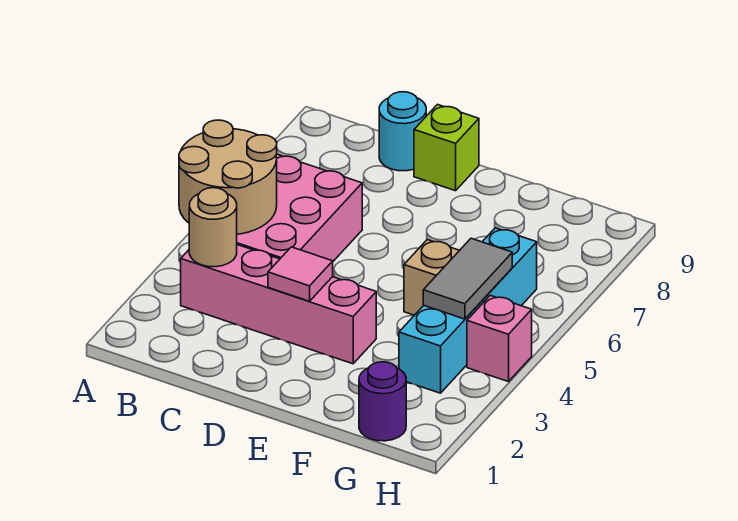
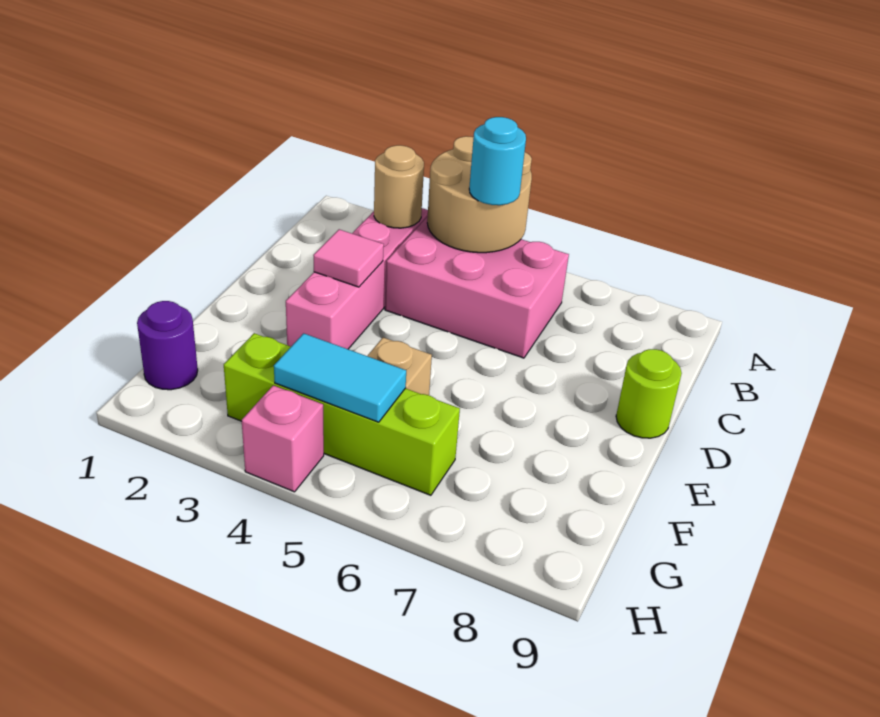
cyan 1x1 round brick [379,92,426,171] -> cyan 1x1 round brick moved to [469,117,526,205]
lime 1x1 brick [414,105,479,191] -> lime 1x1 round brick [616,349,682,438]
cyan 1x4 brick [399,228,537,393] -> lime 1x4 brick [224,333,460,495]
grey 1x2 tile [423,238,512,319] -> cyan 1x2 tile [274,333,406,422]

